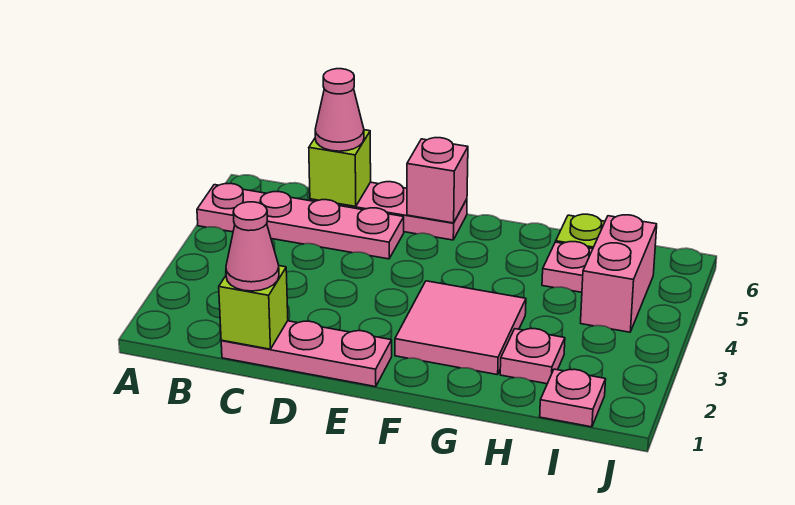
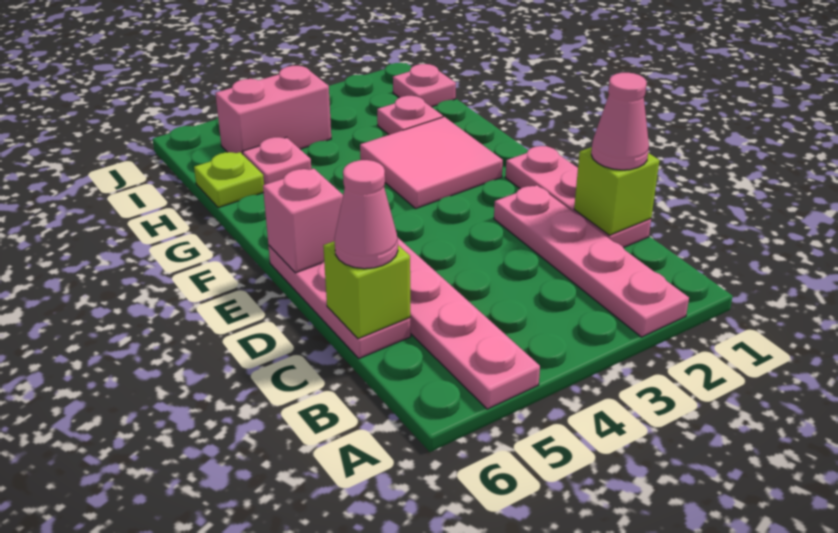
none -> pink 1x4 plate [494,185,689,337]

